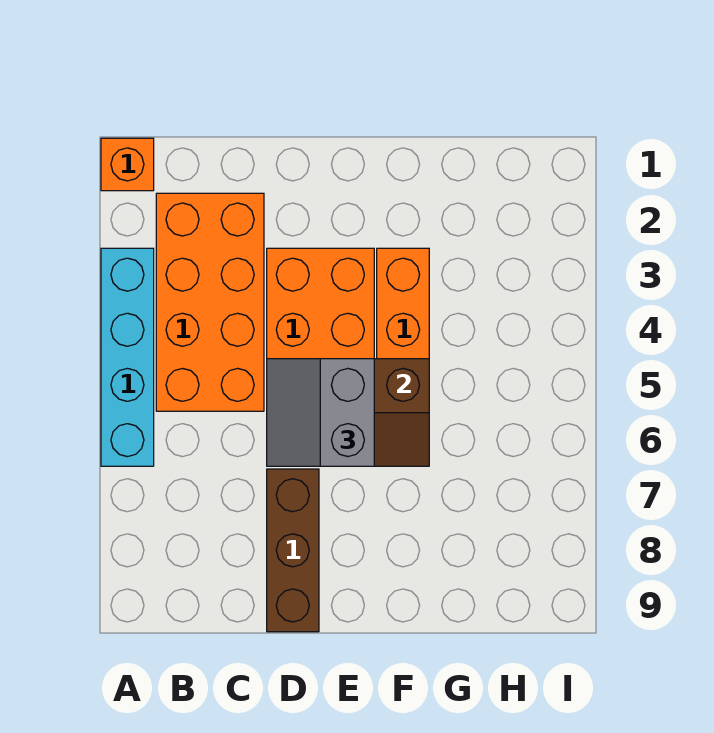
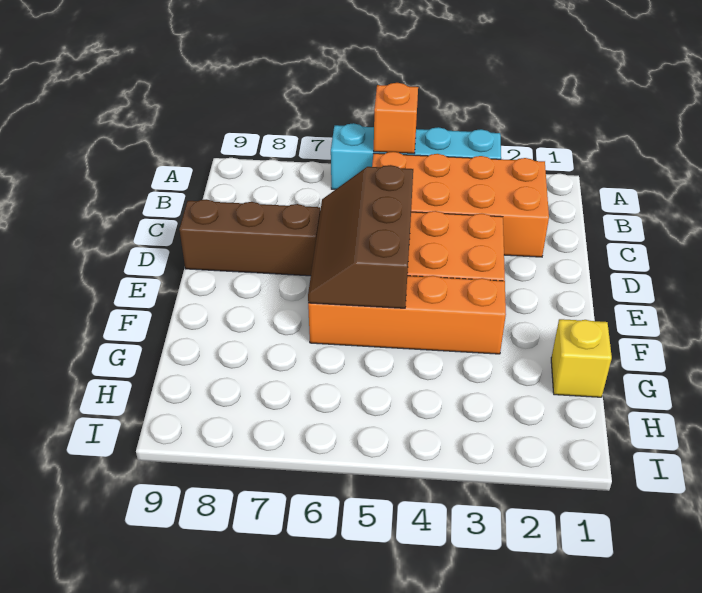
orange 1x1 brick [101,138,154,191] -> orange 1x1 brick moved to [374,83,418,153]
grey 2x2 slope [267,359,374,466] -> none
none -> yellow 1x1 brick [551,319,612,397]

